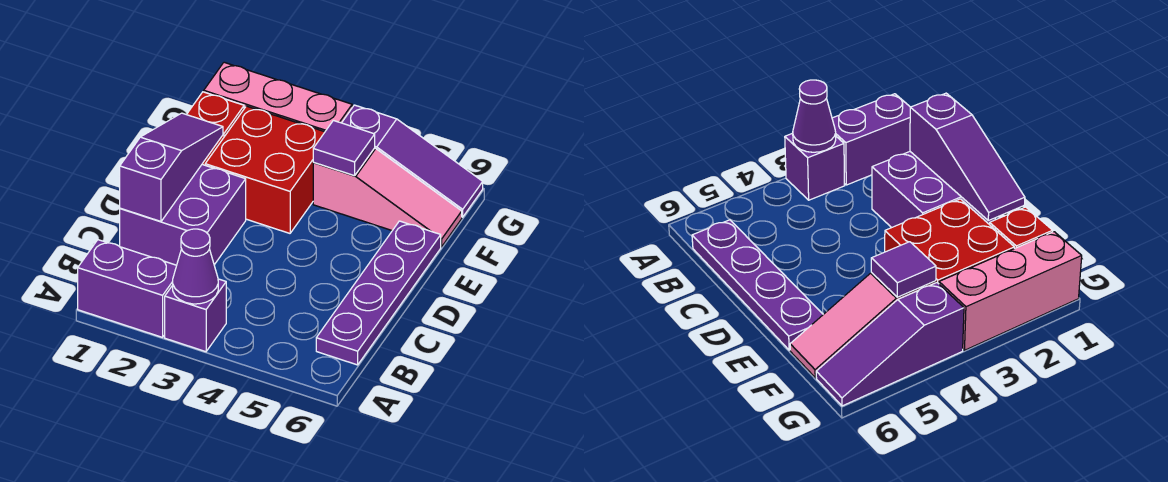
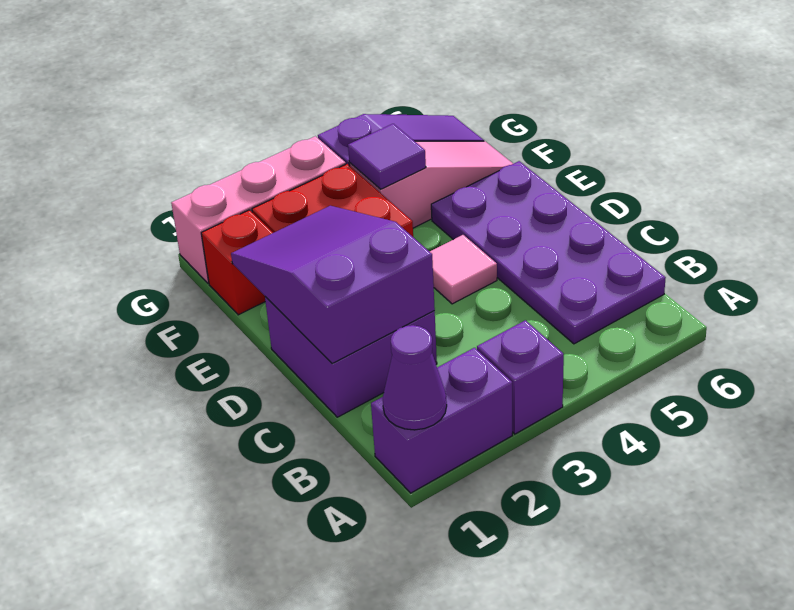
purple 1x1 cone [173,229,218,304] -> purple 1x1 cone moved to [383,325,447,430]
purple 1x4 plate [316,221,441,365] -> purple 2x4 plate [431,161,666,344]
purple 1x3 slope [120,113,223,221] -> purple 2x3 slope [231,206,435,363]
none -> pink 1x1 tile [430,235,497,304]

